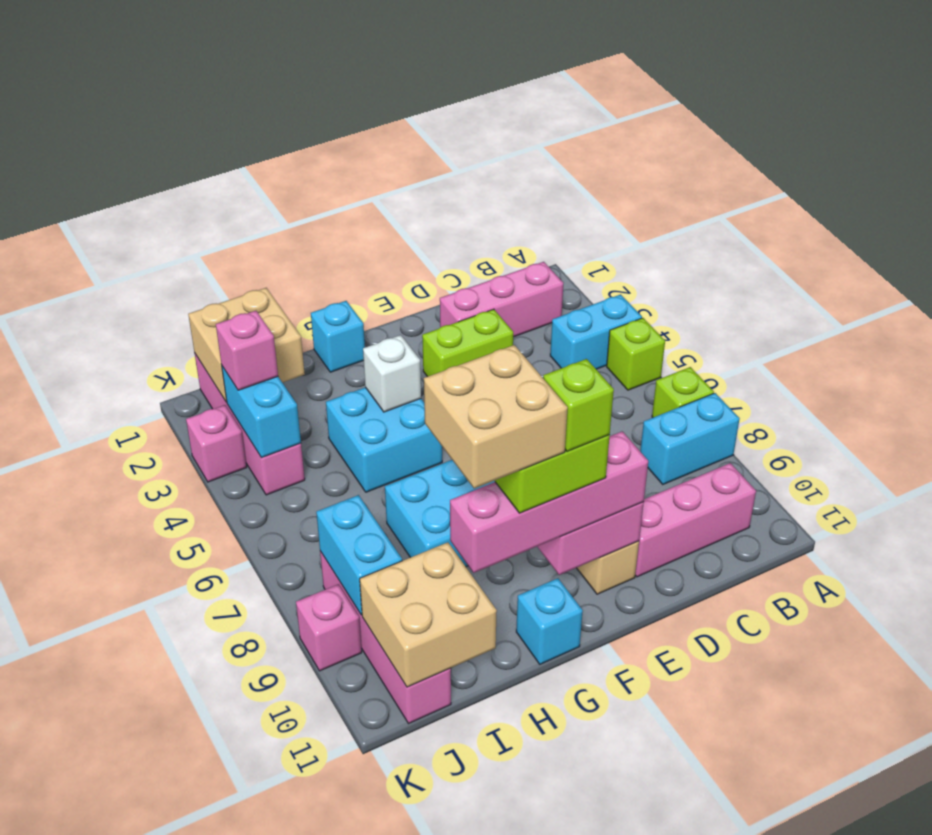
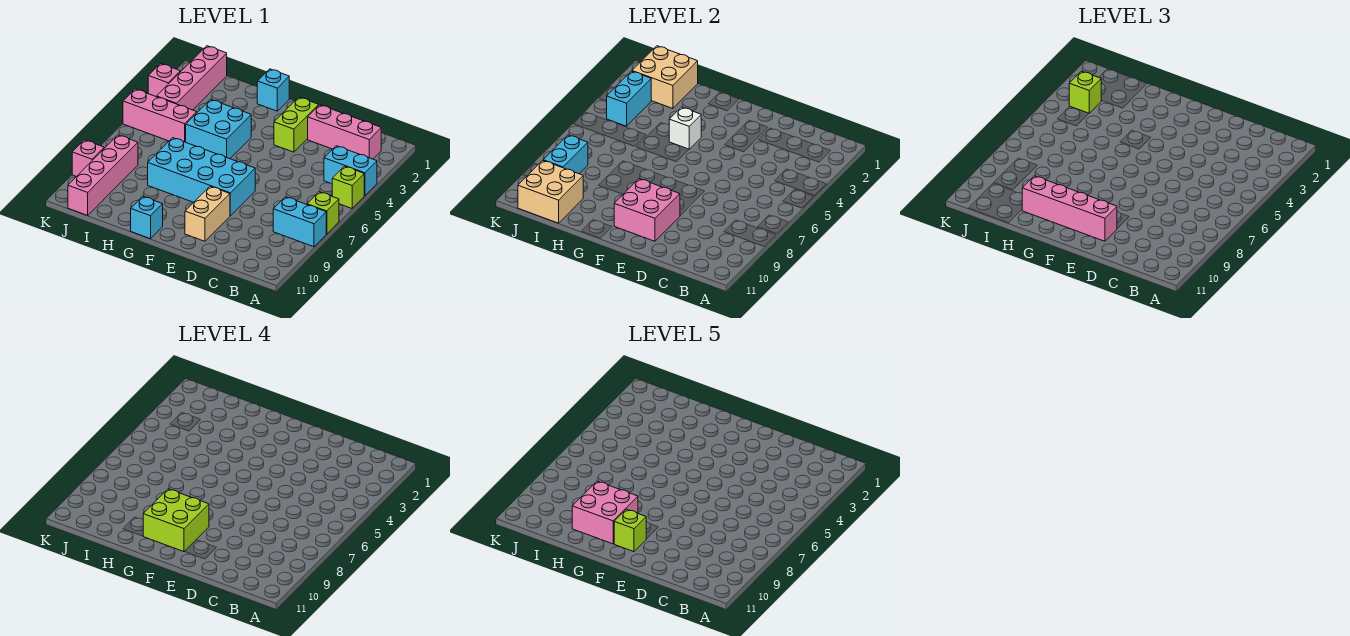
pink 1x3 brick [635,463,756,577] -> pink 1x3 brick moved to [123,89,197,142]
lime 1x2 brick [422,309,513,377] -> lime 1x2 brick turned to [274,97,319,152]
tan 2x2 brick [424,345,568,488] -> pink 2x2 brick [572,481,638,544]
pink 1x1 brick [216,311,278,390] -> lime 1x1 brick [1069,71,1101,113]

